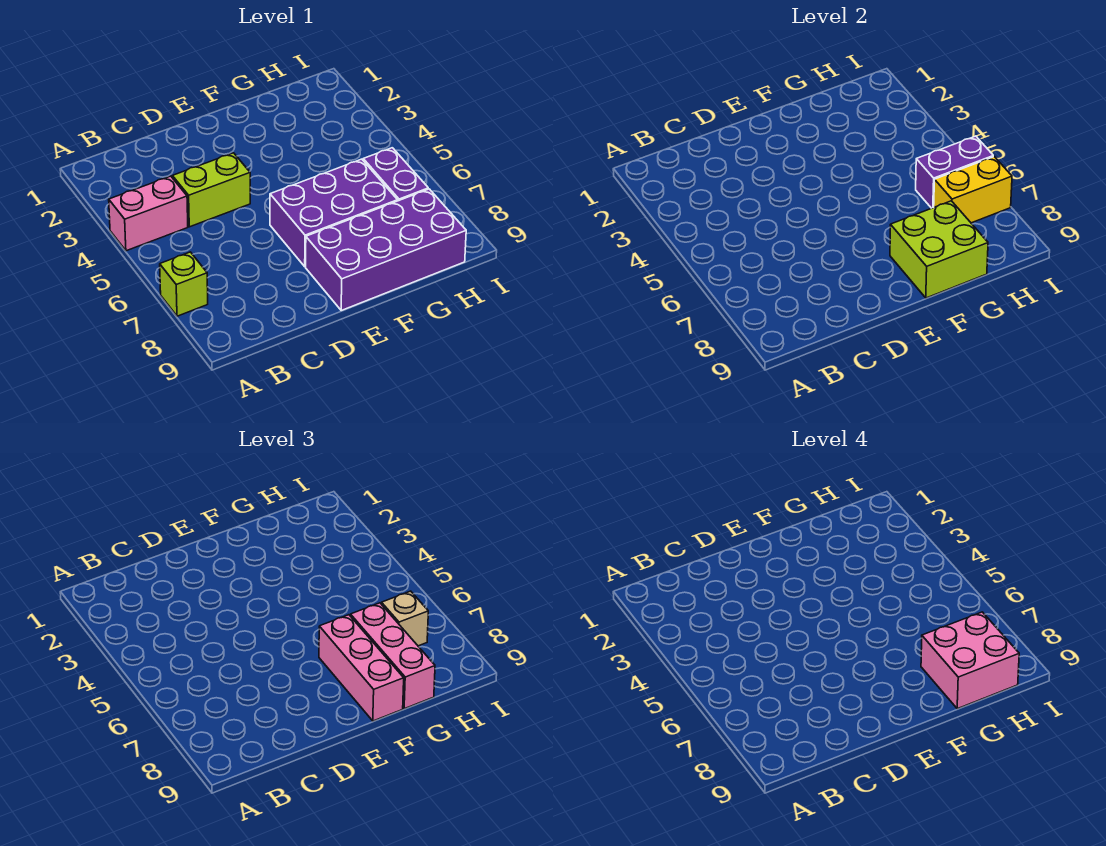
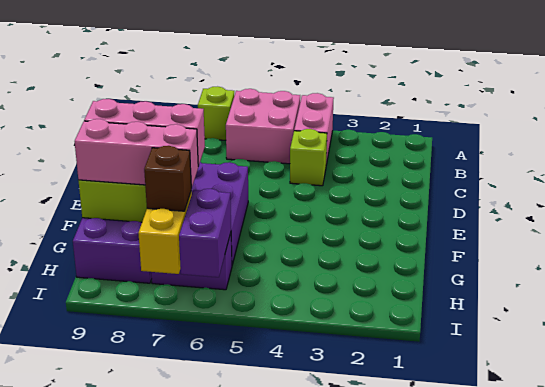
lime 1x2 brick [172,153,250,227] -> lime 1x1 brick [290,129,327,186]
pink 2x2 brick [921,612,1019,709] -> pink 2x2 brick moved to [226,89,300,164]
tan 1x1 brick [381,591,428,646] -> brown 1x1 brick [144,146,191,211]

